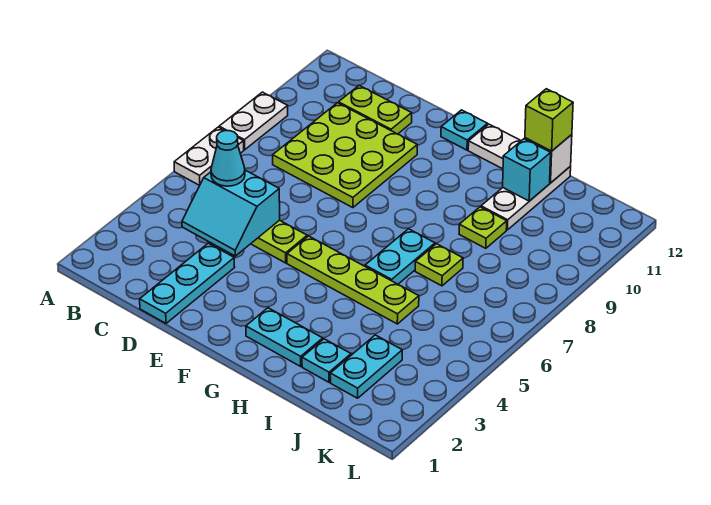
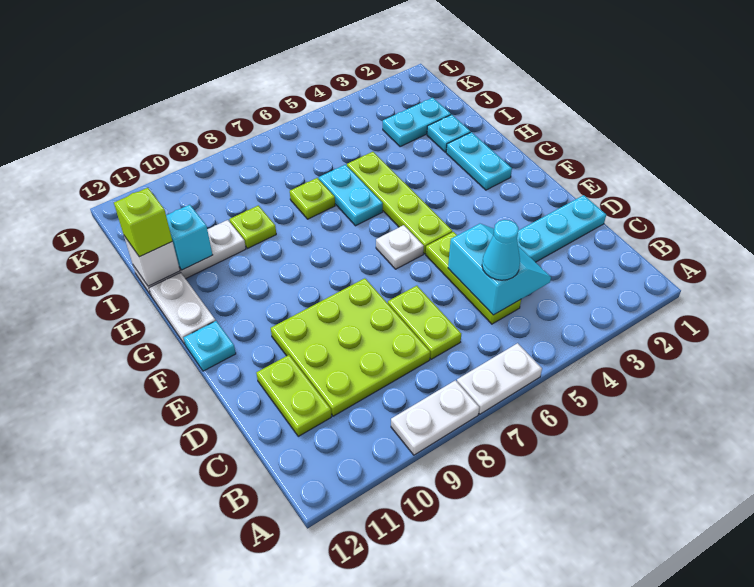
none -> lime 1x2 plate [388,286,461,359]
none -> white 1x1 plate [376,225,424,269]
cyan 1x2 plate [365,229,435,284] -> cyan 1x2 plate turned to [319,165,383,226]

